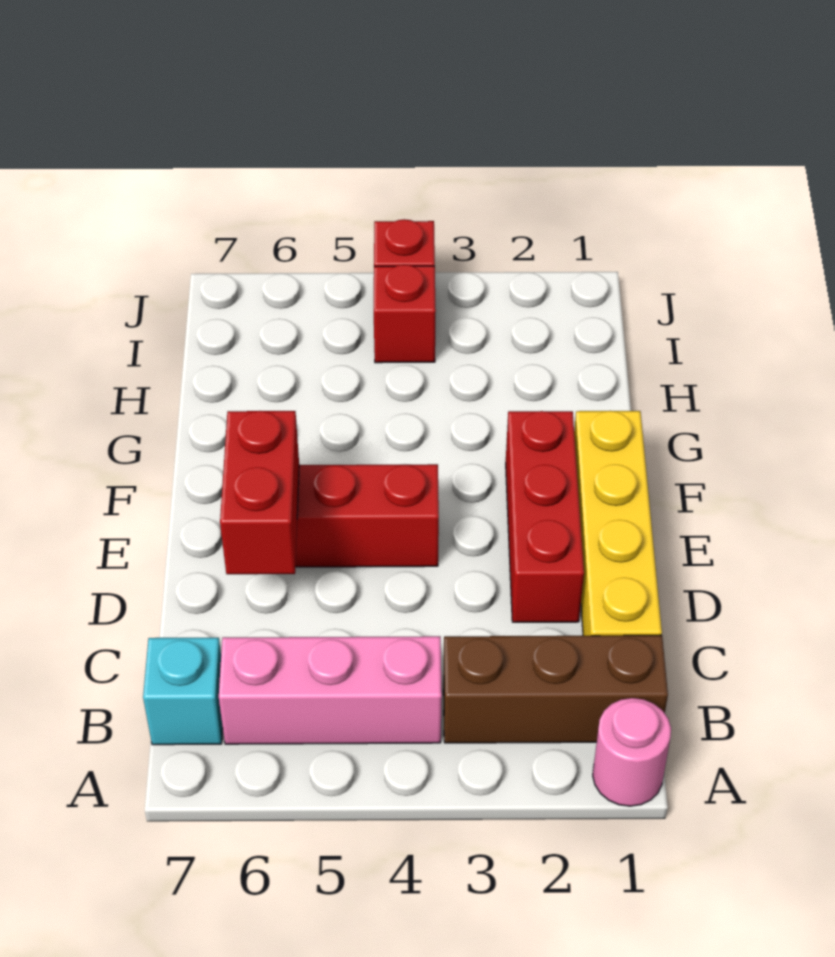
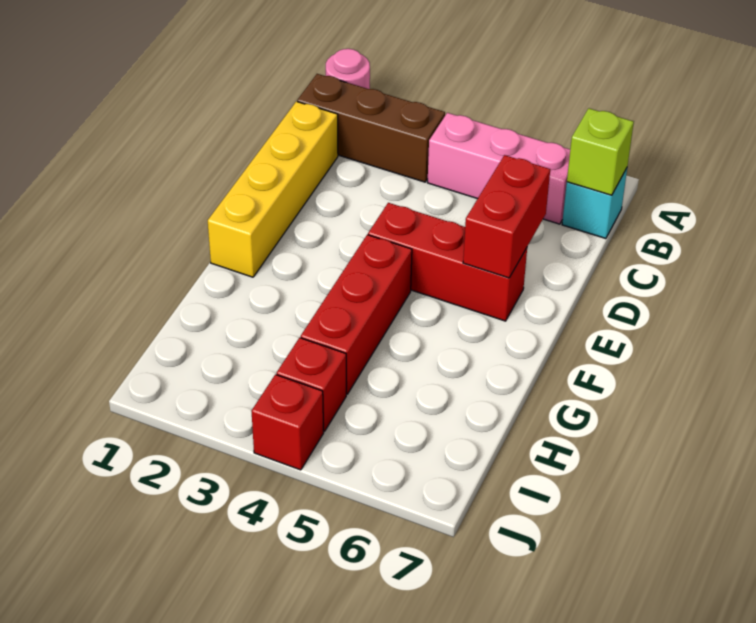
none -> lime 1x1 brick [567,108,634,195]
red 1x3 brick [506,411,584,622] -> red 1x3 brick moved to [301,235,412,394]

